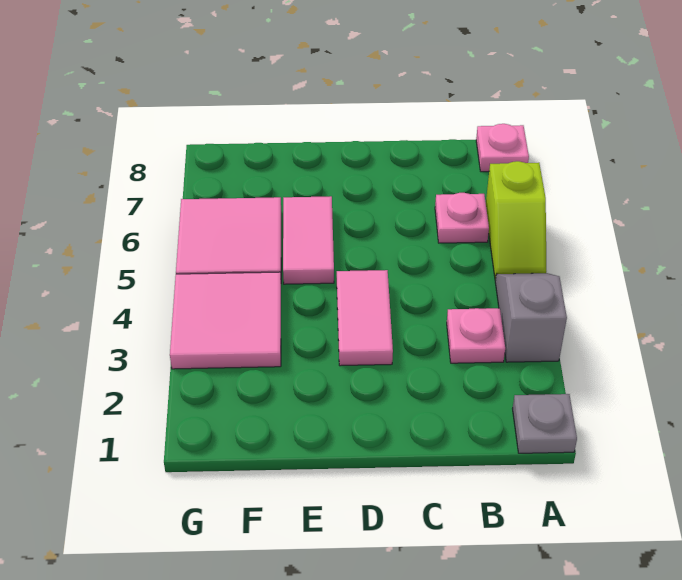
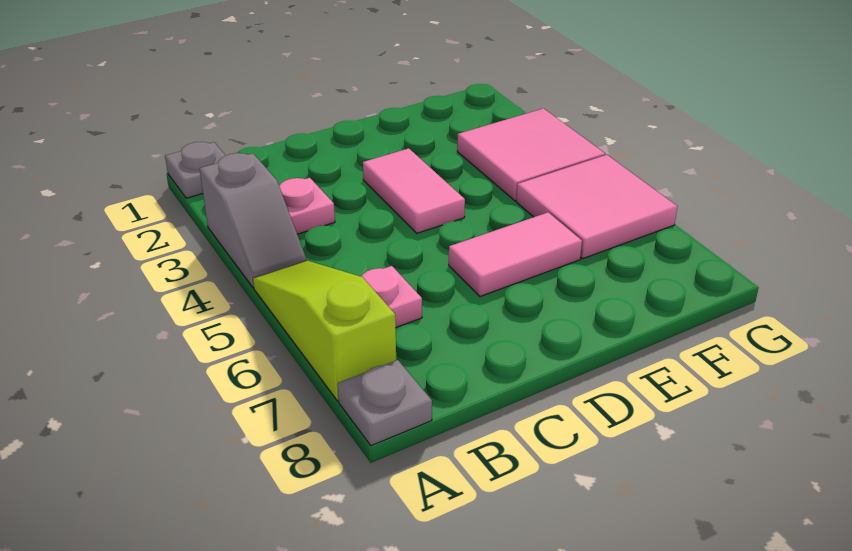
lime 1x2 slope [486,161,546,280] -> lime 1x3 slope [253,261,396,401]
pink 1x1 plate [476,124,529,172] -> grey 1x1 plate [338,360,432,446]
pink 1x2 tile [283,196,334,284] -> pink 1x2 tile turned to [449,212,582,296]

